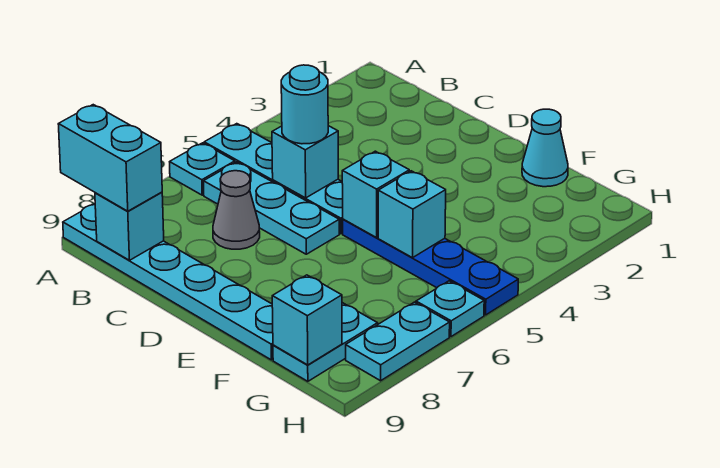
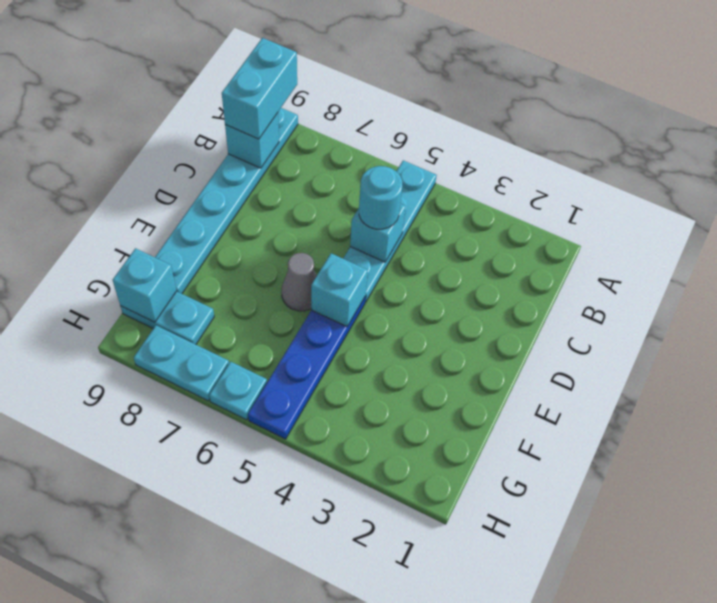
cyan 1x1 plate [170,143,235,195] -> none
cyan 1x3 plate [204,162,339,254] -> none
grey 1x1 cone [213,171,260,249] -> grey 1x1 cone moved to [282,253,316,311]
cyan 1x1 cone [522,109,568,187] -> none
cyan 1x1 brick [378,171,446,258] -> none

